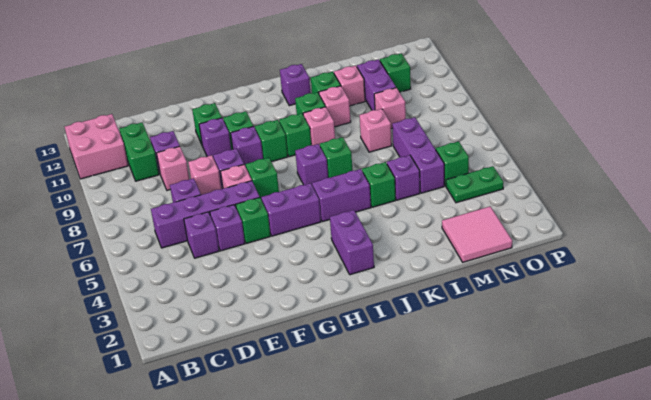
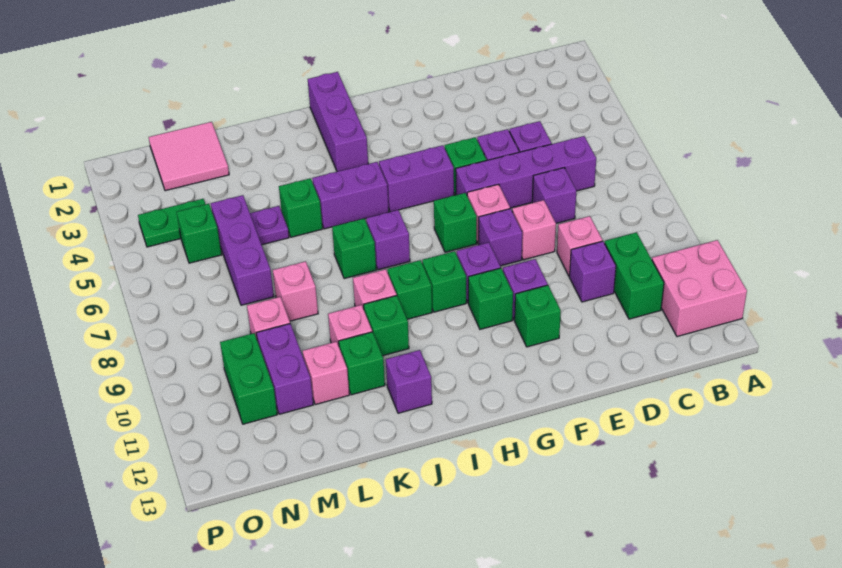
purple 1x2 brick [330,210,374,275] -> purple 1x3 brick [308,72,368,171]
purple 1x1 brick [387,155,420,200] -> purple 1x1 plate [250,206,289,245]
green 1x1 brick [380,53,411,92] -> green 1x2 brick [220,333,277,424]

